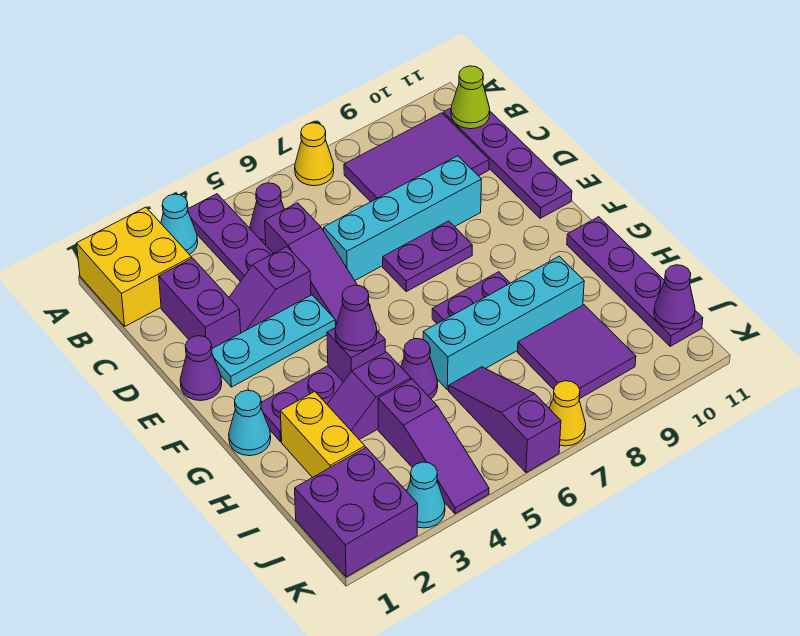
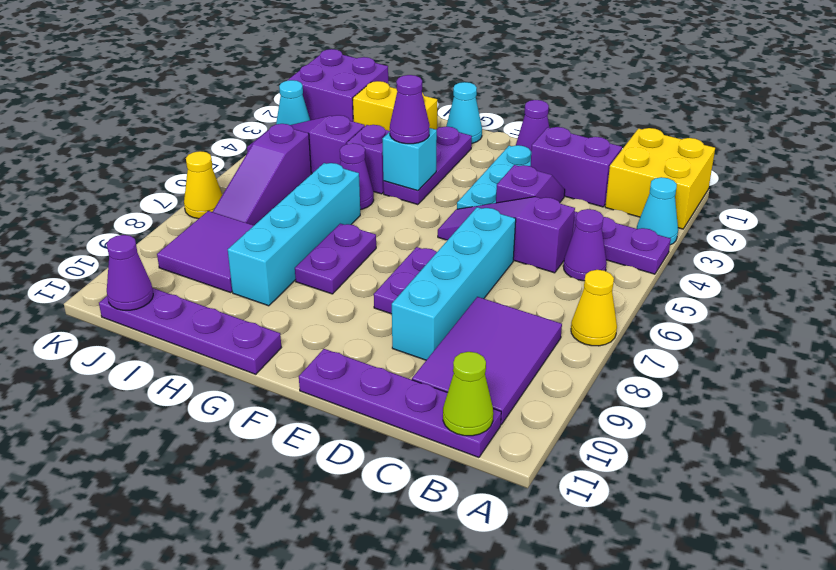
purple 1x1 brick [327,328,385,382] -> cyan 1x1 brick [382,128,437,191]
purple 1x3 slope [449,367,561,472] -> purple 1x3 slope turned to [213,124,311,225]

